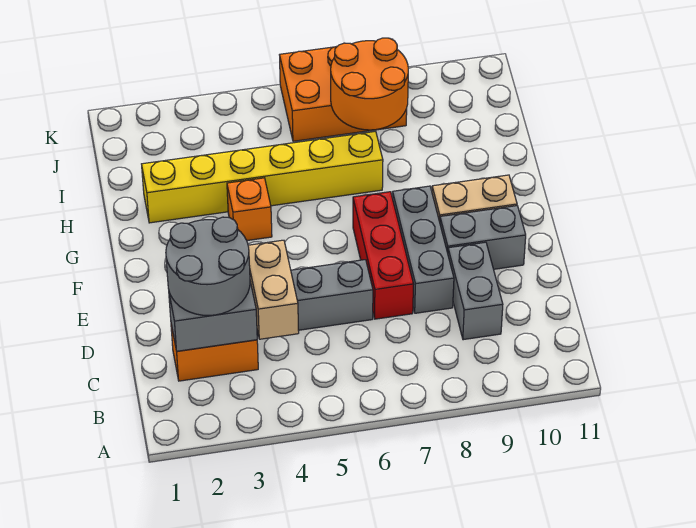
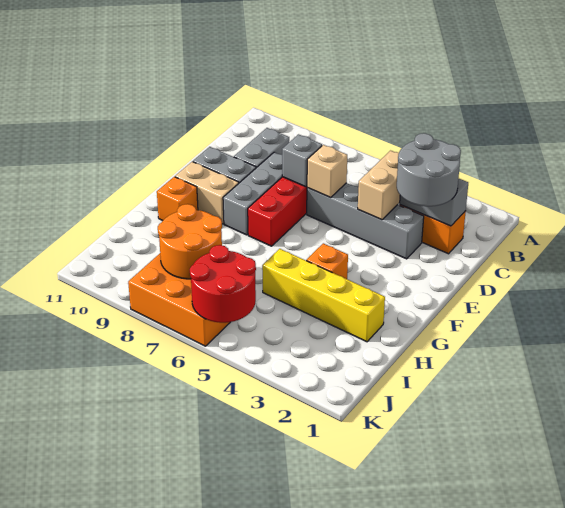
none -> tan 1x1 brick [307,145,347,198]
none -> grey 1x1 brick [282,134,322,187]
none -> orange 1x1 brick [157,177,198,221]
yellow 1x6 brick [142,131,383,223] -> yellow 1x4 brick [262,249,385,342]
none -> red 2x2 round brick [190,245,256,323]

